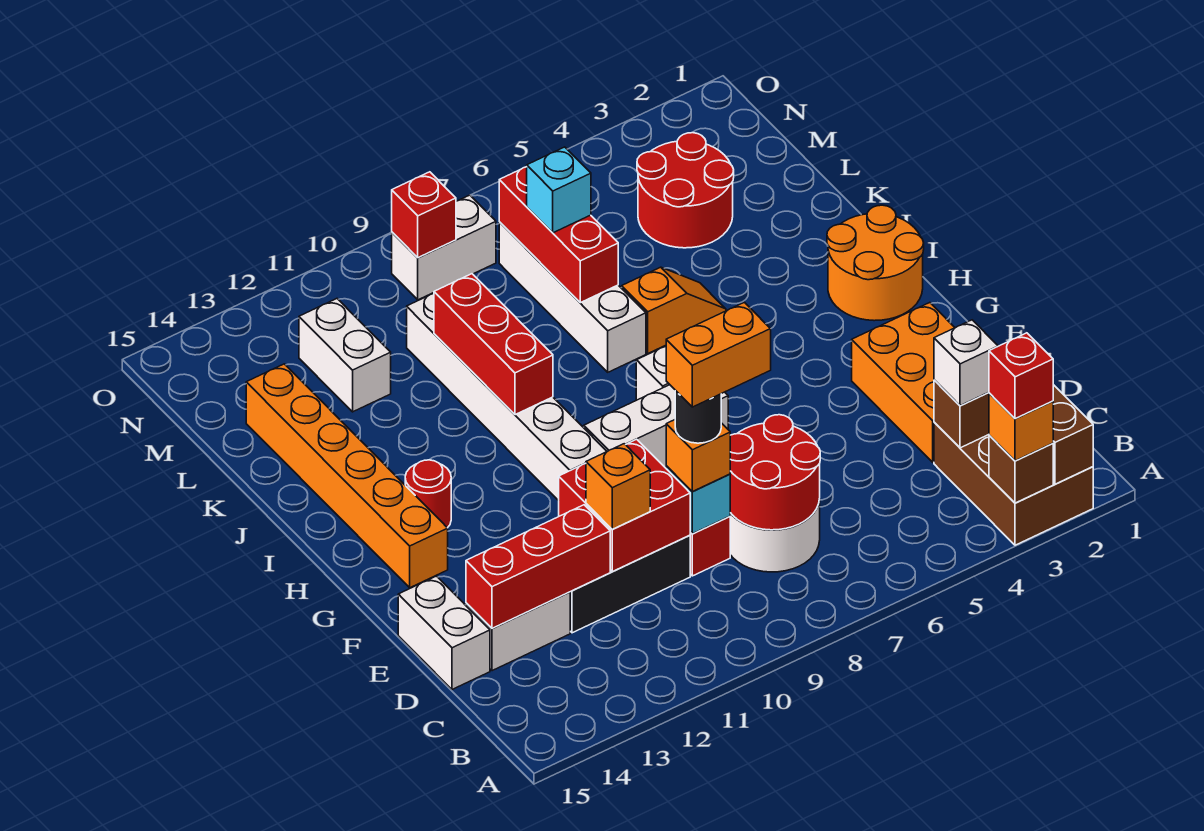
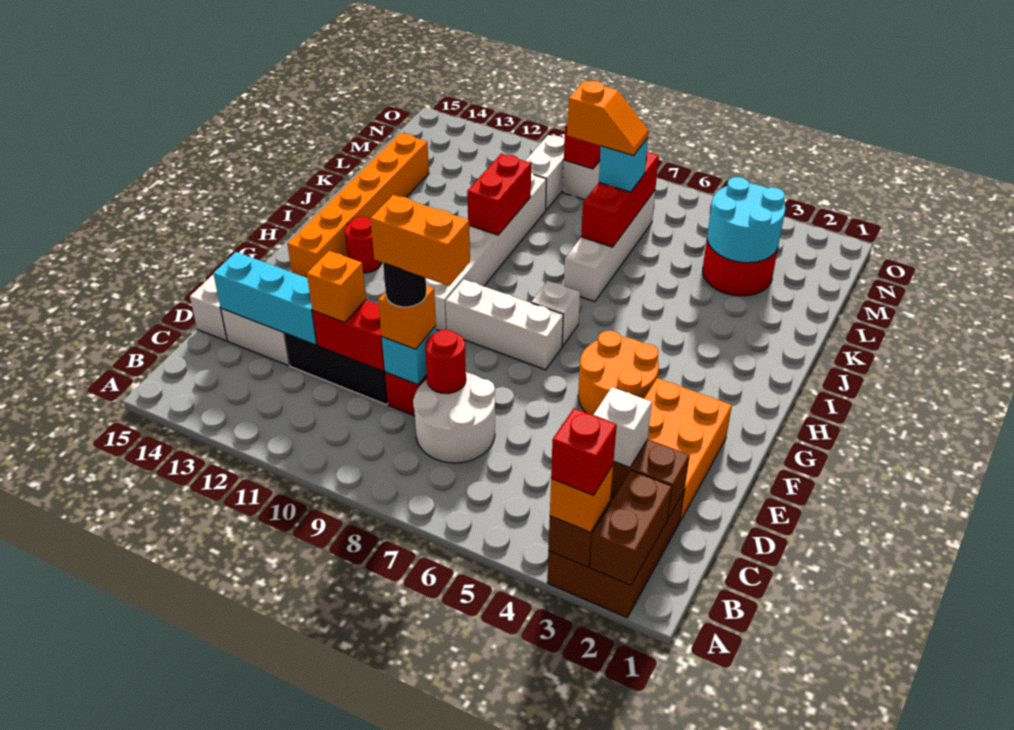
red 2x2 round brick [730,415,820,530] -> red 1x1 round brick [425,330,466,394]
red 2x2 brick [559,439,690,572] -> red 1x2 brick [312,300,385,371]
red 1x3 brick [466,505,610,629] -> cyan 1x3 brick [213,252,317,345]
orange 2x2 round brick [827,205,924,321] -> orange 2x2 round brick moved to [578,331,659,415]
red 1x3 brick [434,274,553,415] -> red 1x2 brick [467,154,531,235]
orange 1x2 slope [622,267,726,353] -> orange 1x2 slope moved to [567,81,649,156]
none -> cyan 2x2 round brick [707,177,785,263]
white 1x2 brick [299,299,391,412] -> white 1x2 brick moved to [525,135,565,210]

